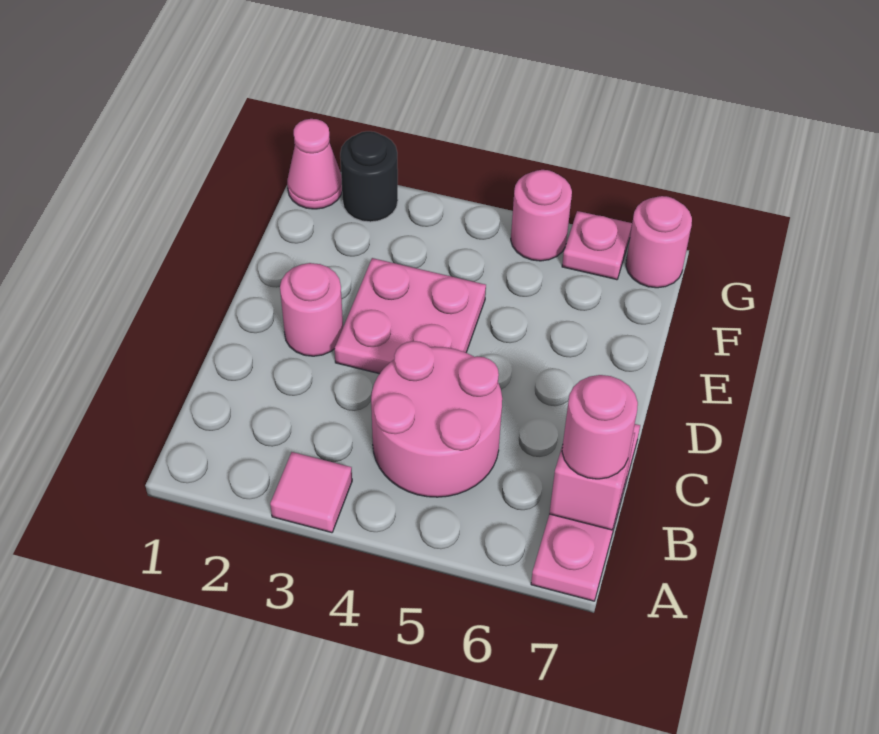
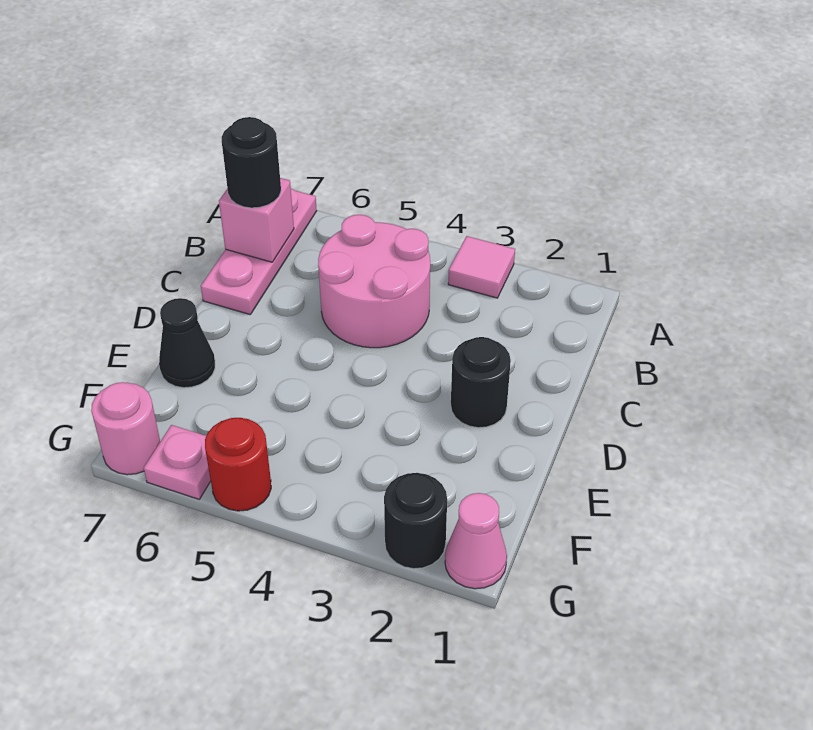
pink 1x1 round brick [562,375,638,479] -> black 1x1 round brick [222,117,281,208]
pink 1x1 round brick [280,263,343,356] -> black 1x1 round brick [451,337,511,428]
pink 2x2 plate [335,258,486,374] -> none
none -> black 1x1 cone [159,298,215,388]
pink 1x1 round brick [511,170,572,261] -> red 1x1 round brick [205,418,271,511]

